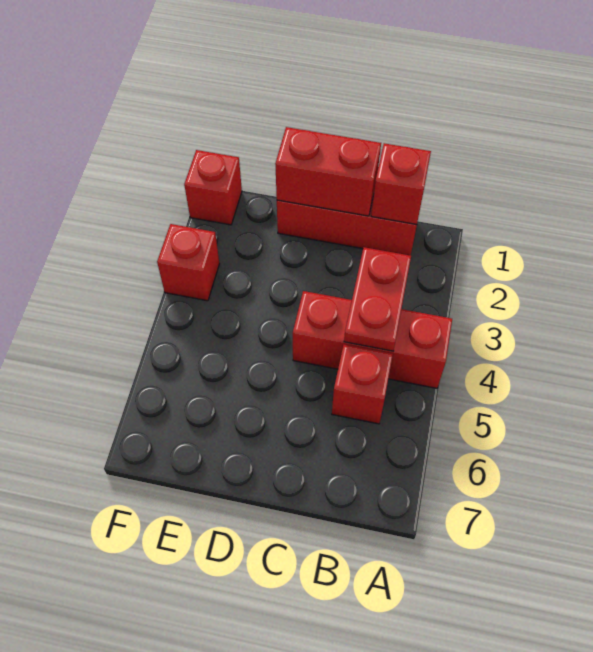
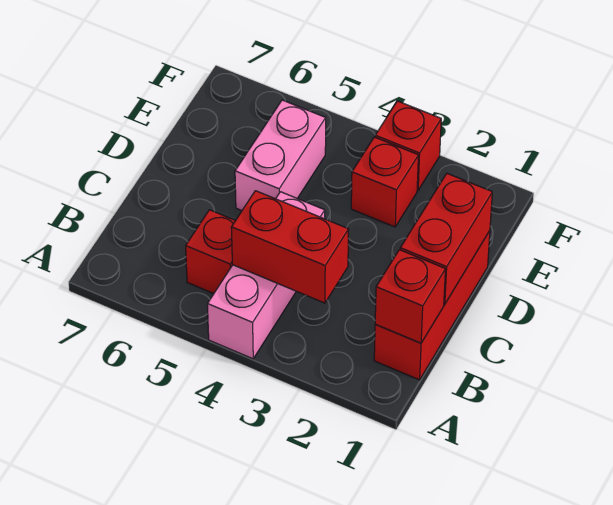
red 1x3 brick [293,291,452,388] -> pink 1x3 brick [207,192,325,359]
red 1x2 plate [344,247,411,351] -> red 1x2 brick [231,191,349,303]
none -> pink 1x2 brick [235,100,326,211]
red 1x1 brick [184,150,242,225] -> red 1x1 brick moved to [351,137,418,227]

